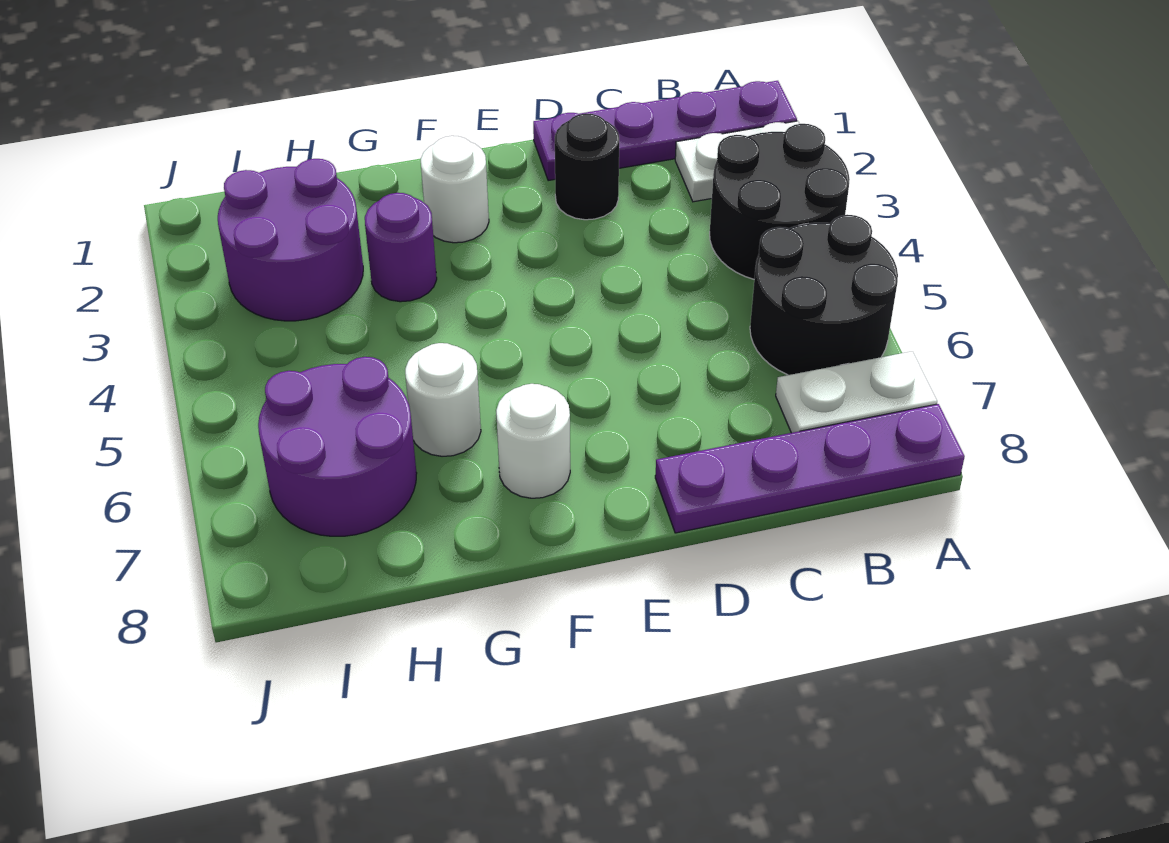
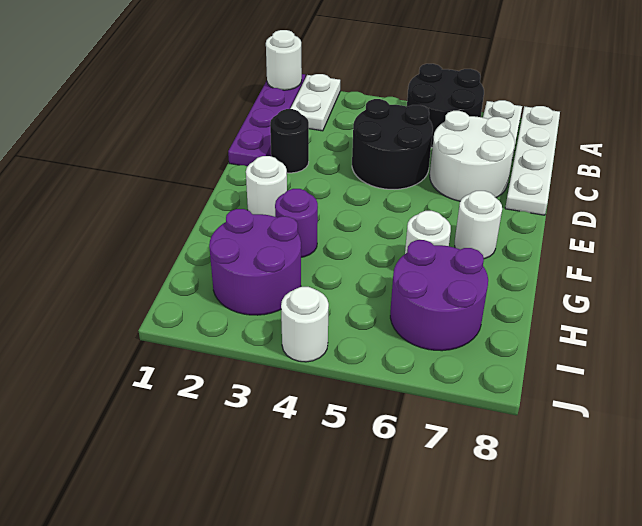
none -> white 1x1 round brick [266,30,302,90]
black 2x2 round brick [710,124,850,279] -> black 2x2 round brick moved to [352,99,433,189]
purple 1x4 plate [655,404,965,533] -> white 1x4 plate [505,106,560,215]
none -> white 2x2 round brick [430,111,515,201]
none -> white 1x1 round brick [281,287,329,362]

